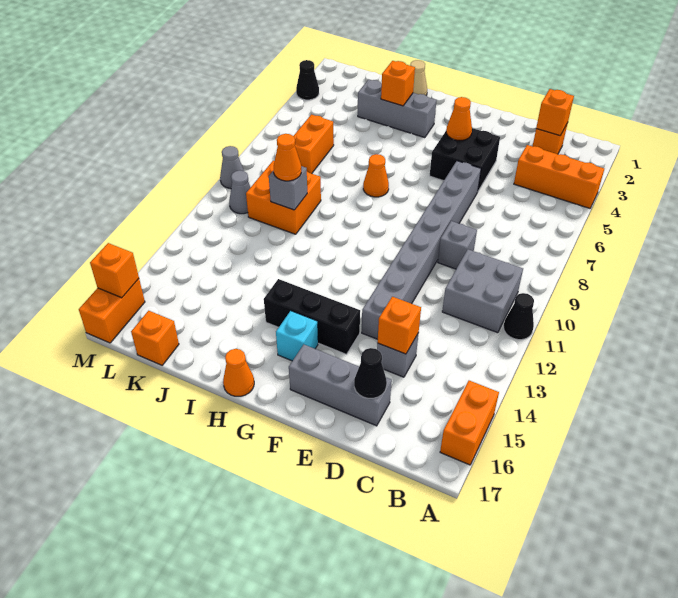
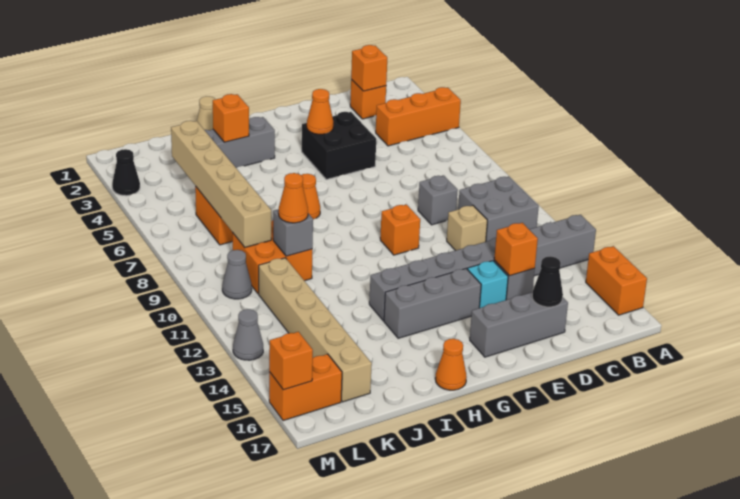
black 1x1 cone [503,293,534,340] -> none
none -> tan 1x1 brick [447,206,487,251]
grey 1x8 brick [362,161,481,339] -> grey 1x8 brick turned to [369,215,596,321]
black 1x3 brick [264,279,360,354] -> grey 1x3 brick [384,269,481,338]
cyan 1x1 brick [276,311,318,361] -> cyan 1x1 brick moved to [467,261,508,308]
none -> tan 1x6 brick [171,121,271,247]
none -> tan 1x6 brick [259,258,372,402]
orange 1x1 brick [131,311,179,365] -> orange 1x1 brick moved to [380,205,420,255]
grey 1x1 cone [220,146,244,189] -> grey 1x1 cone moved to [233,309,263,360]
orange 1x2 brick [79,279,145,343] -> orange 1x2 brick turned to [269,354,342,421]

